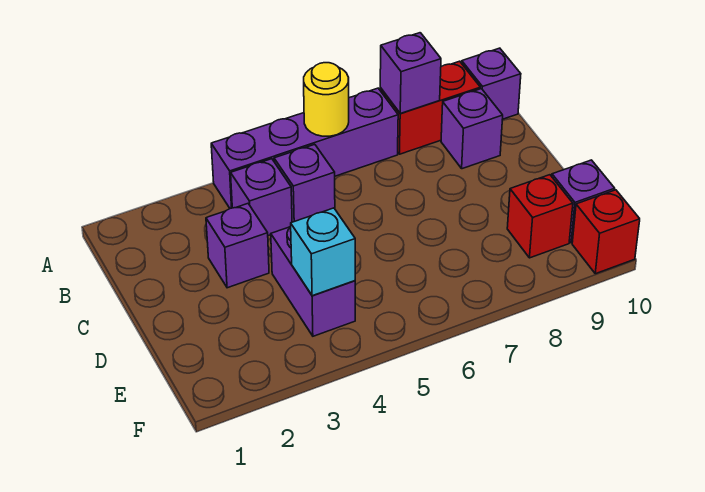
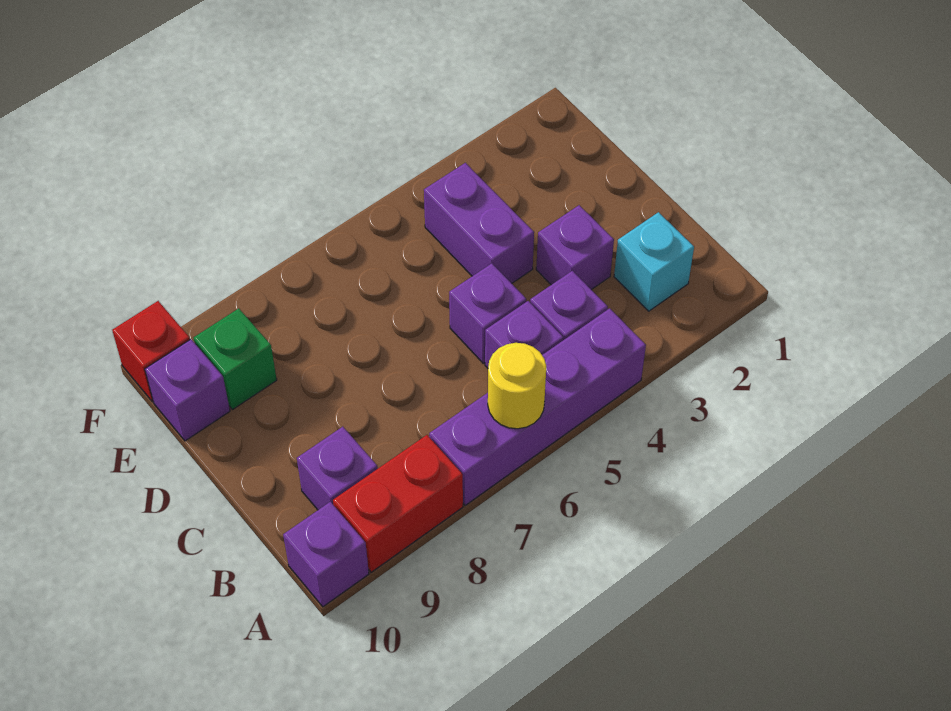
purple 1x1 brick [380,33,441,113] -> purple 1x1 brick moved to [449,263,526,363]
cyan 1x1 brick [291,208,355,296] -> cyan 1x1 brick moved to [614,212,694,311]
red 1x1 brick [507,175,573,258] -> green 1x1 brick [194,308,277,410]

